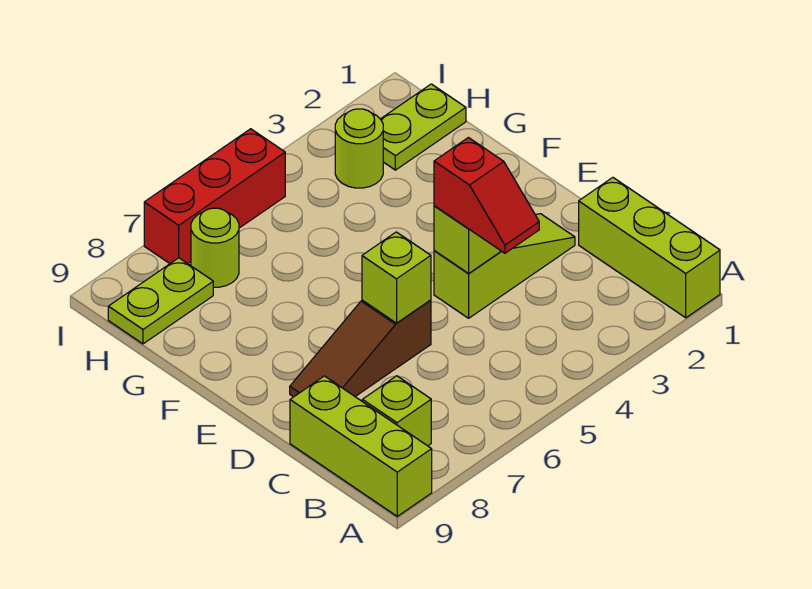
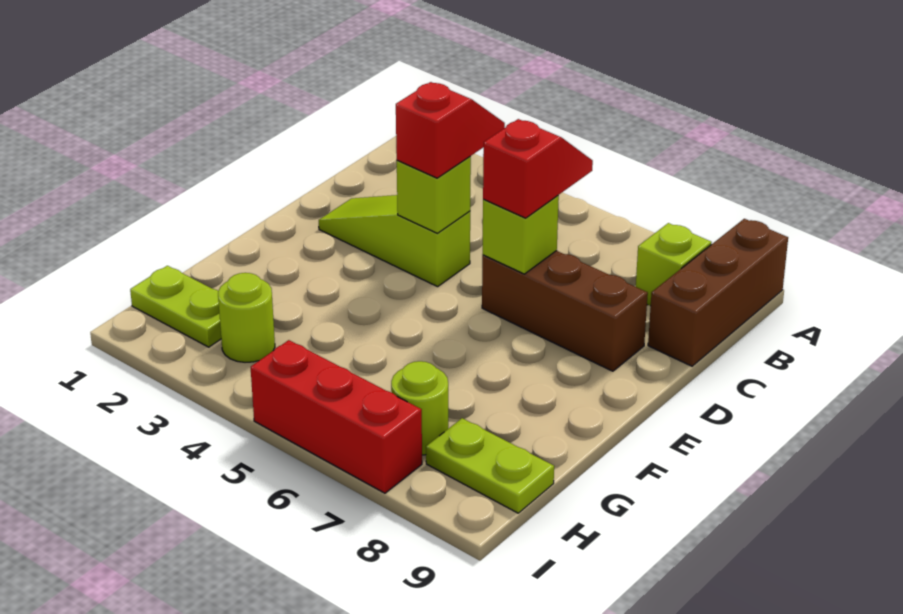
lime 1x3 brick [579,178,720,318] -> none
lime 1x3 brick [290,376,432,516] -> brown 1x3 brick [648,219,788,366]
none -> red 1x2 slope [483,119,593,218]
brown 1x3 slope [290,300,431,397] -> brown 1x3 brick [482,251,648,371]

